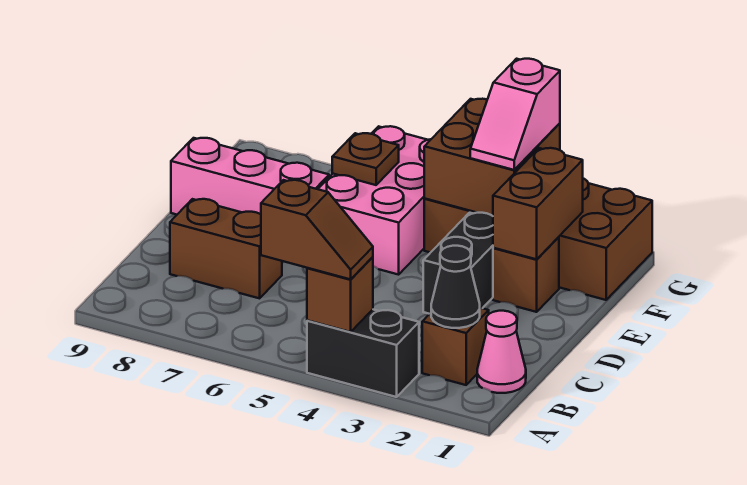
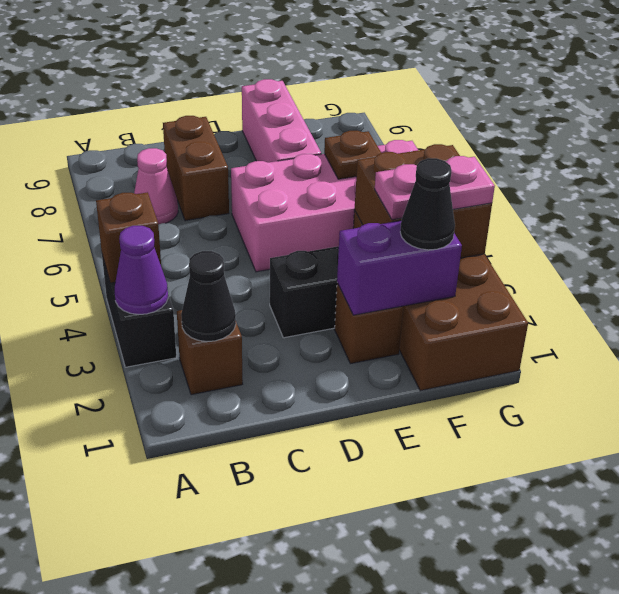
none -> purple 1x1 cone [115,226,168,315]
brown 1x2 slope [261,180,373,279] -> none
pink 1x1 cone [477,311,526,393] -> pink 1x1 cone moved to [134,148,178,225]
brown 1x2 brick [493,148,583,259] -> purple 1x2 brick [337,220,462,315]
pink 2x3 brick [318,126,431,275] -> pink 2x4 brick [231,140,418,272]
none -> black 1x1 cone [400,158,455,250]
pink 1x2 slope [470,59,560,170] -> pink 1x2 plate [375,156,495,220]

